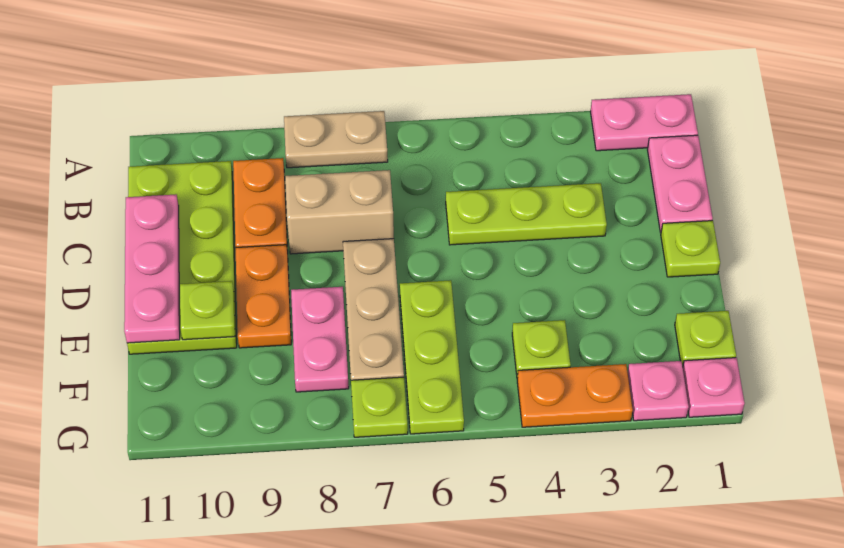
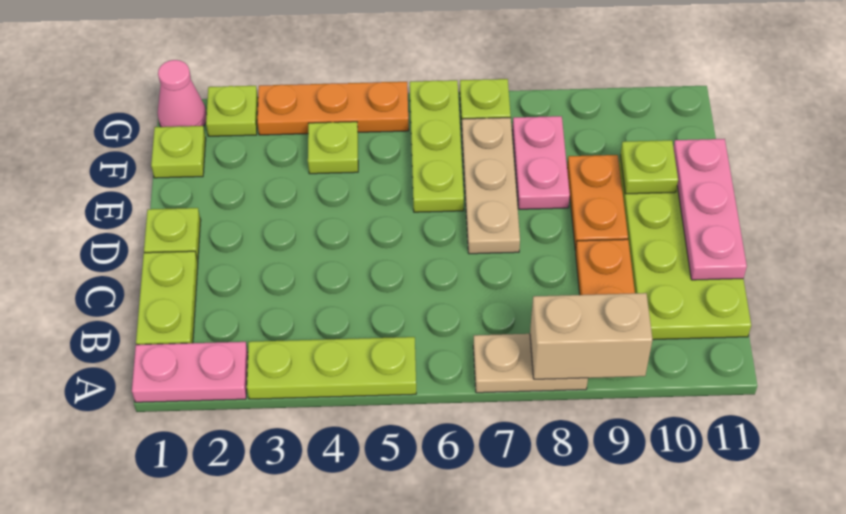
pink 1x2 plate [648,135,713,233] -> lime 1x2 plate [136,251,198,345]
lime 1x3 plate [446,183,607,245] -> lime 1x3 plate moved to [247,337,416,399]
tan 1x2 brick [285,170,394,254] -> tan 1x2 brick moved to [530,293,653,379]
pink 1x1 plate [683,358,745,417] -> pink 1x1 cone [158,60,207,127]
pink 1x1 plate [628,361,689,421] -> lime 1x1 plate [206,86,258,136]
orange 1x2 plate [517,364,633,427] -> orange 1x3 plate [257,82,409,135]

